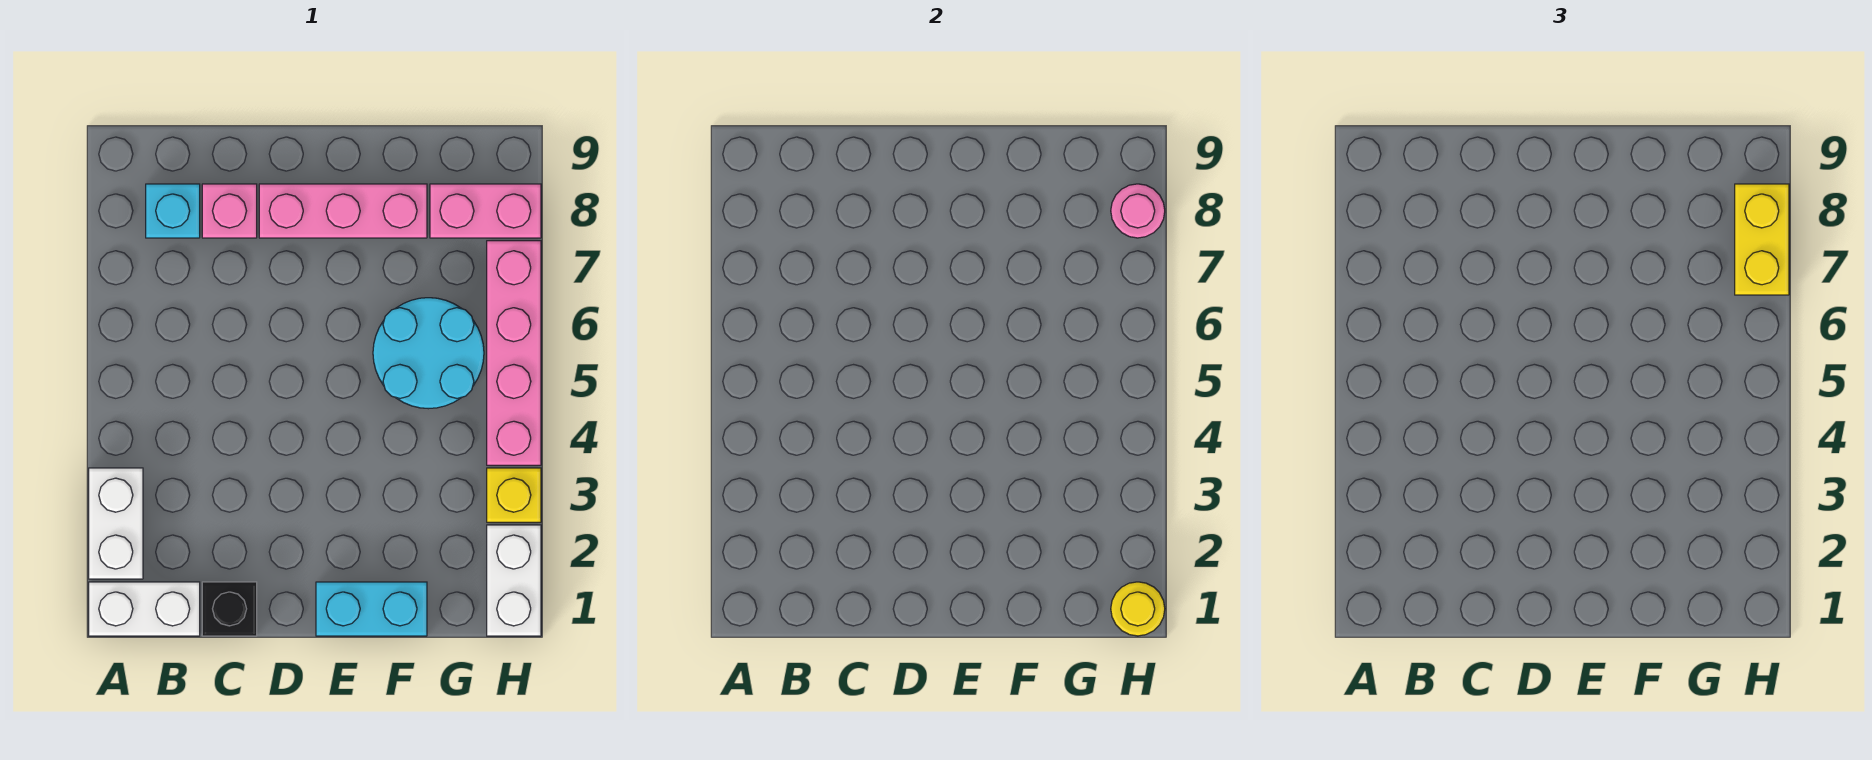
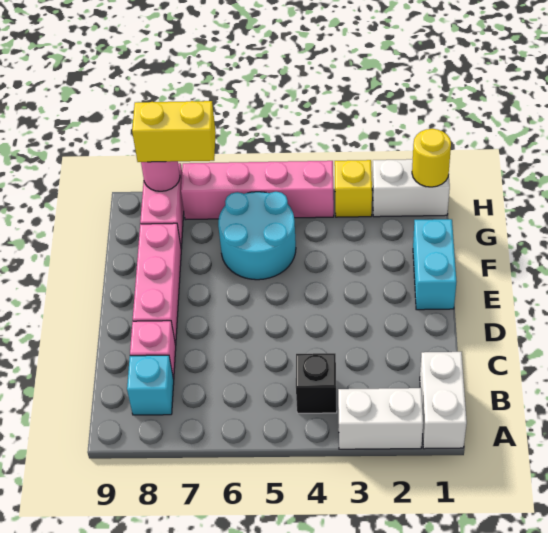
black 1x1 brick [202,582,257,636] -> black 1x1 brick moved to [296,353,337,413]

